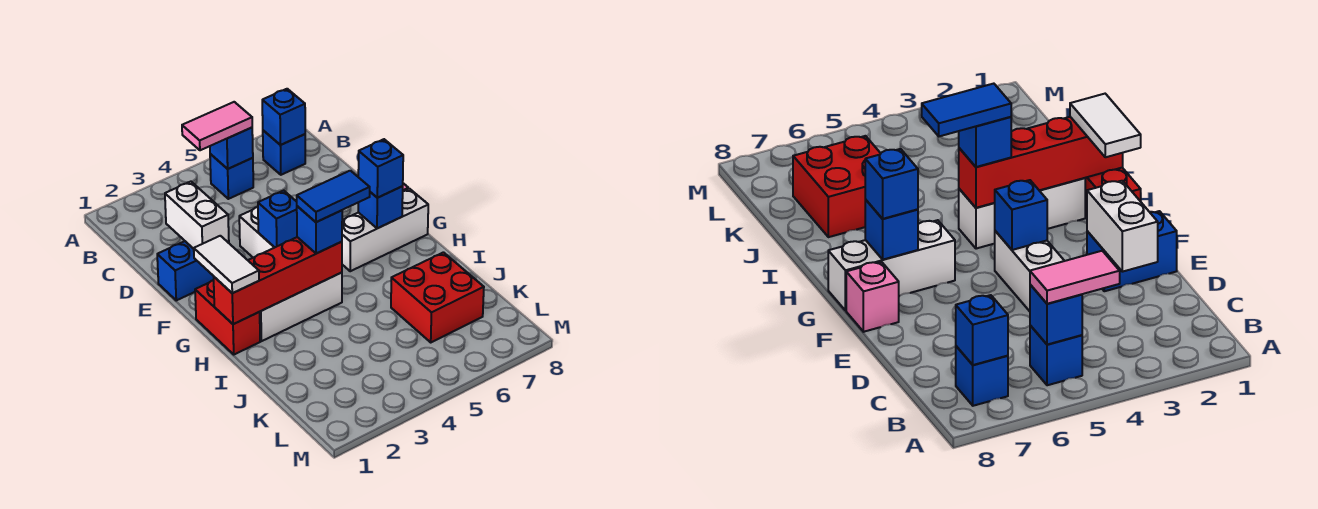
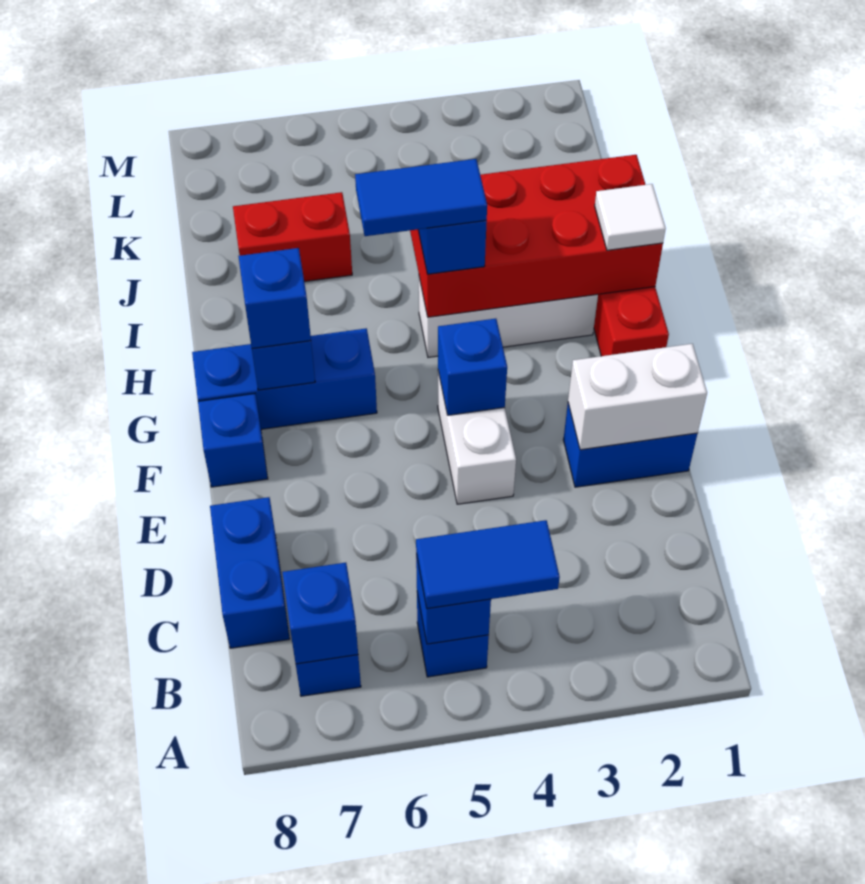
pink 1x2 tile [182,102,252,150] -> blue 1x2 tile [416,520,560,609]
none -> blue 1x2 brick [210,497,290,648]
white 1x2 brick [165,182,229,249] -> white 1x2 brick turned to [568,344,707,450]
pink 1x1 brick [846,262,899,332] -> blue 1x1 brick [198,394,268,487]
white 1x2 tile [194,236,259,293] -> white 1x1 tile [595,184,666,250]
white 1x3 brick [342,189,428,271] -> blue 1x3 brick [192,328,377,429]
red 1x4 brick [214,237,342,324] -> red 2x4 brick [410,155,663,317]
red 2x2 brick [391,252,484,342] -> red 1x2 brick [233,192,352,282]

